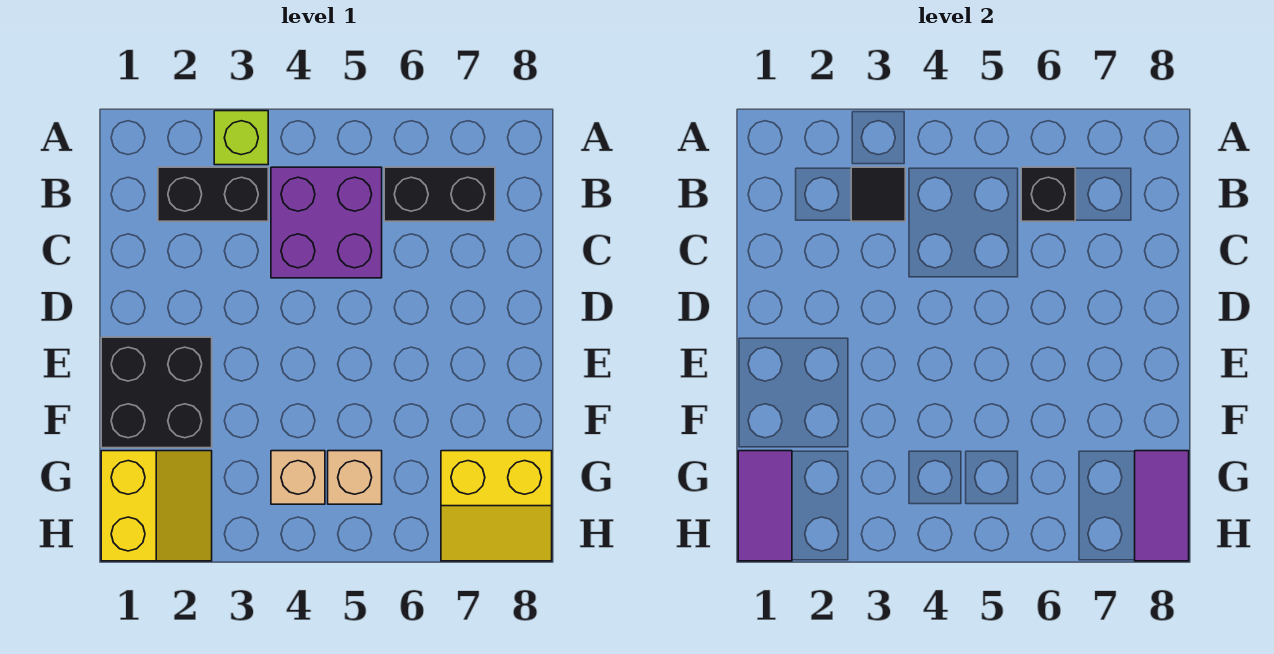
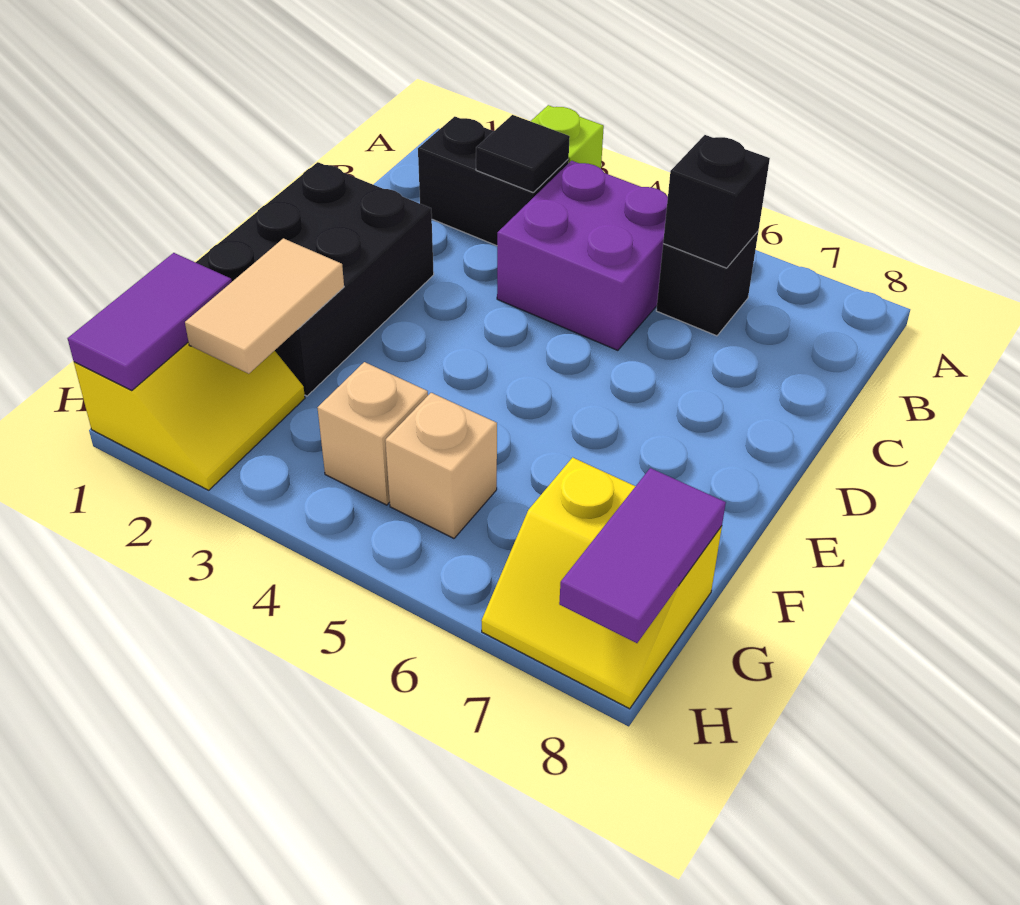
black 1x2 brick [384,167,495,221] -> black 1x1 brick [656,232,758,336]
black 2x2 brick [101,337,212,448] -> black 2x3 brick [196,162,434,396]
none -> tan 1x2 tile [185,238,344,374]

